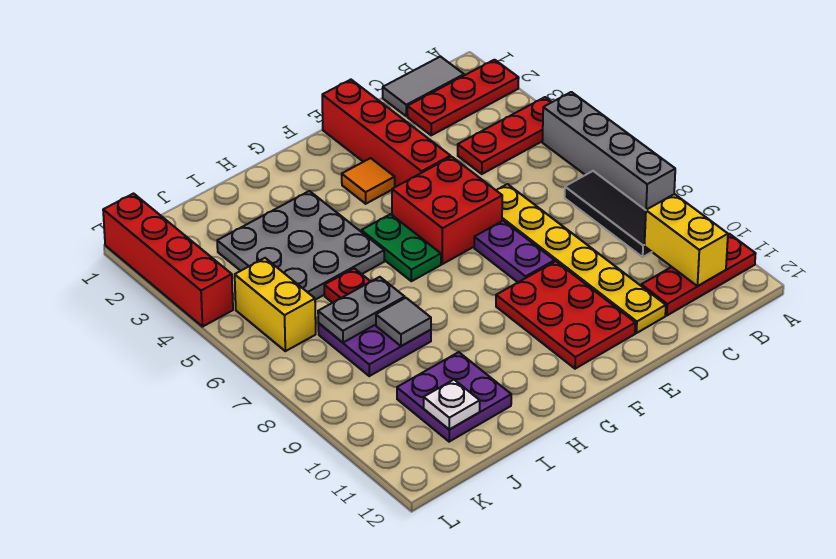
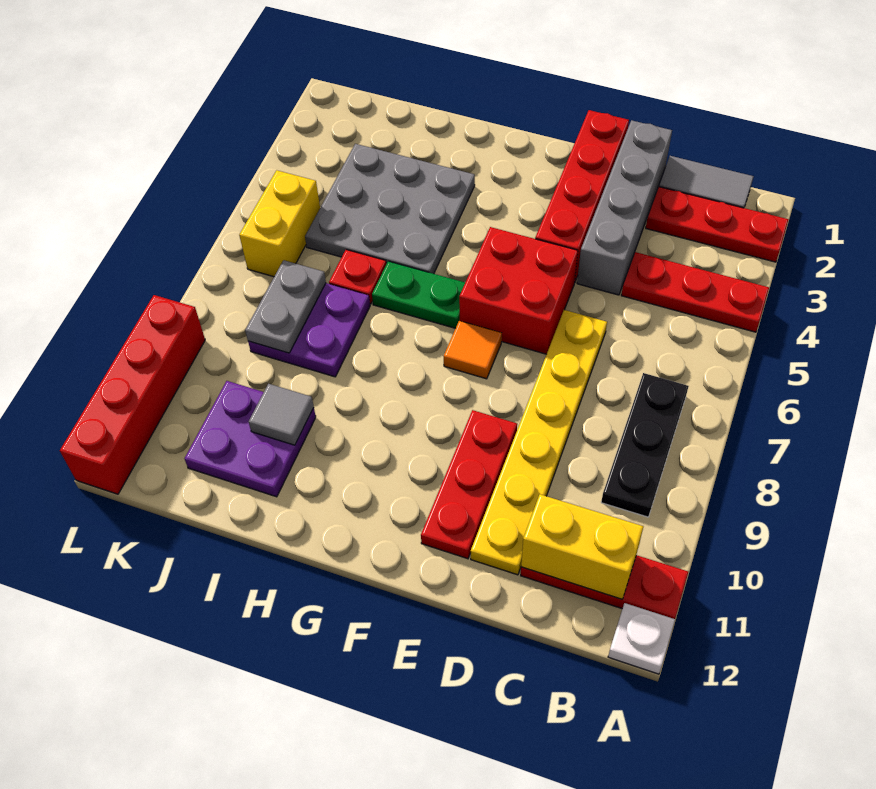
grey 1x4 brick [542,92,675,210] -> grey 1x4 brick moved to [577,120,672,295]
black 1x3 tile [565,171,651,257] -> black 1x3 plate [601,373,689,517]
yellow 1x2 brick [644,194,728,286] -> yellow 1x2 brick turned to [521,494,643,599]
purple 1x2 plate [474,221,555,282] -> none
red 2x3 plate [496,261,635,369] -> red 1x3 plate [421,410,517,559]
orange 1x1 tile [342,158,395,204] -> orange 1x1 tile moved to [444,321,502,379]
green 1x2 plate [361,214,441,281] -> green 1x2 plate turned to [372,261,465,328]
grey 1x2 plate [318,277,405,343] -> grey 1x2 plate turned to [245,260,326,353]
grey 1x1 tile [376,298,431,346] -> grey 1x1 tile moved to [249,384,314,445]
white 1x1 plate [424,380,480,430] -> white 1x1 plate moved to [608,603,675,674]
red 1x4 brick [103,194,233,327] -> red 1x4 brick moved to [60,295,205,494]

